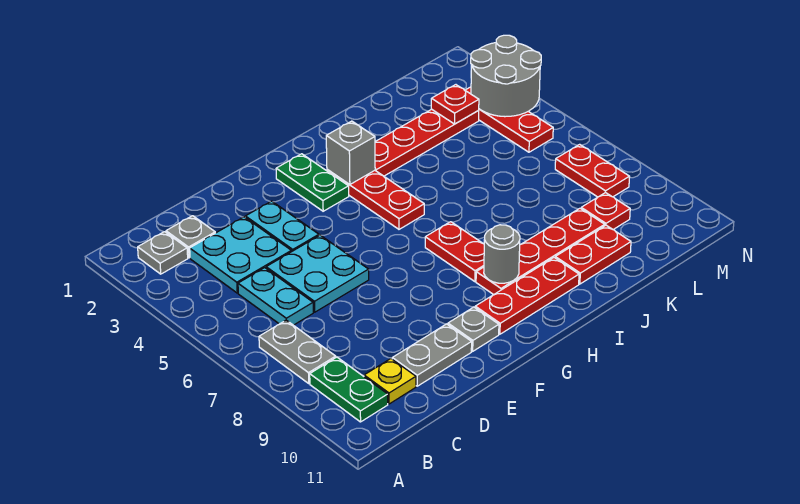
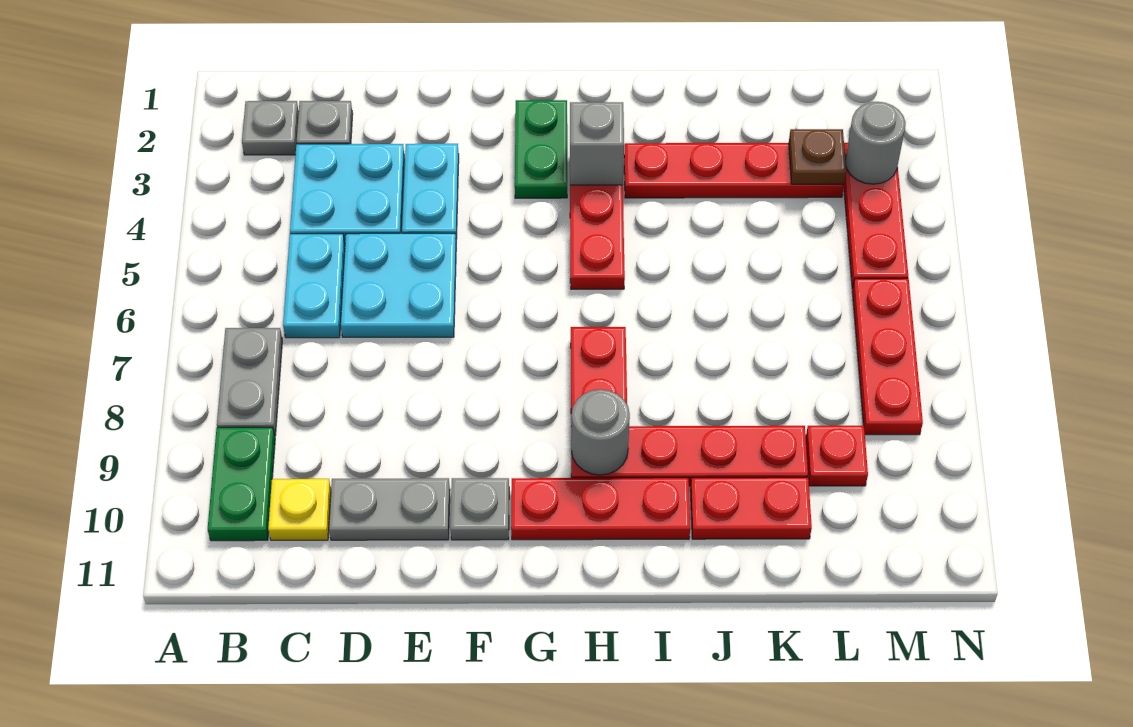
red 1x1 plate [431,85,479,124] -> brown 1x1 plate [789,129,846,184]
grey 2x2 round brick [471,35,541,117] -> grey 1x1 round brick [845,102,906,184]
red 1x2 plate [555,144,630,197] -> red 1x3 plate [852,278,923,435]

